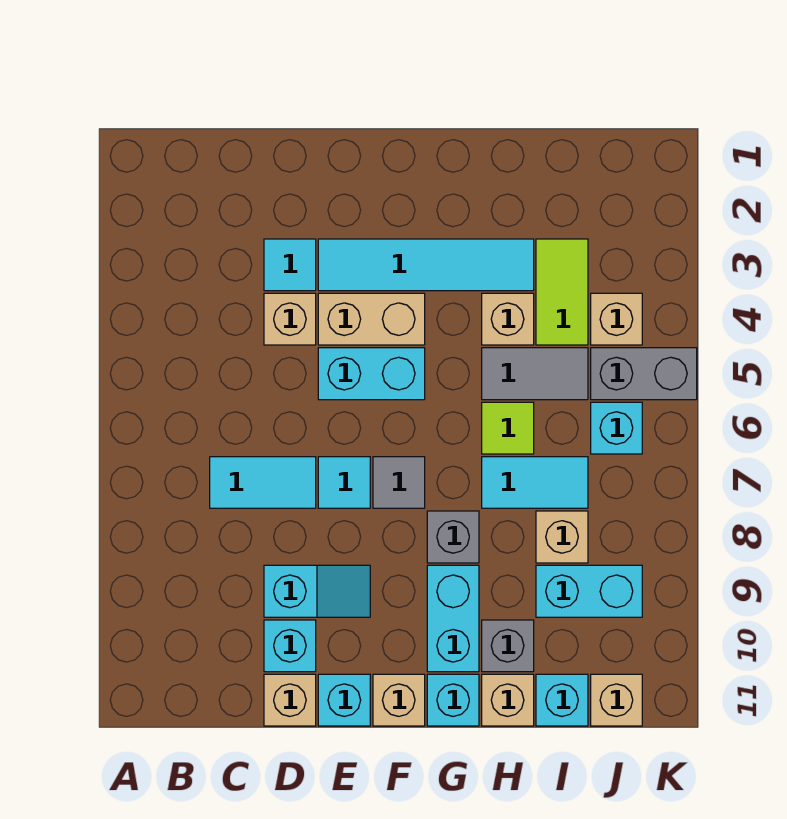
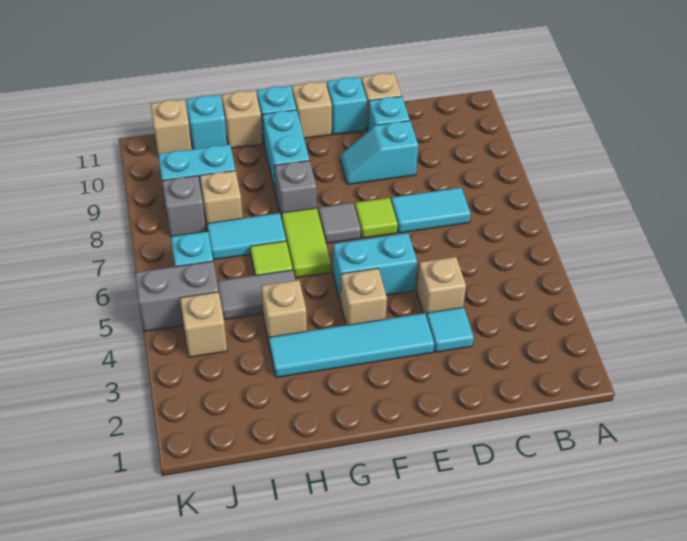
tan 1x2 brick [318,293,425,345] -> tan 1x1 brick [341,268,387,325]
cyan 1x1 tile [318,457,370,508] -> lime 1x1 tile [355,198,398,238]
grey 1x1 brick [482,620,534,672] -> grey 1x1 brick moved to [162,176,206,237]
lime 1x2 tile [536,239,588,345] -> lime 1x2 tile moved to [282,208,331,278]

